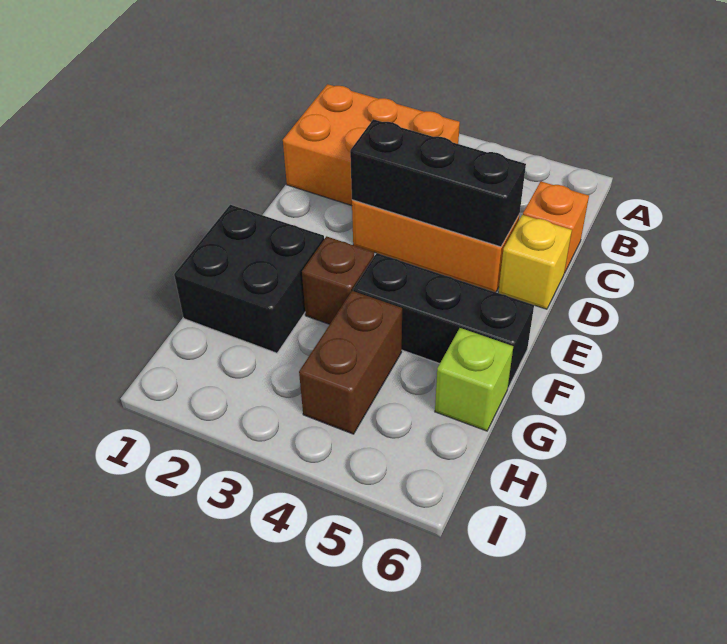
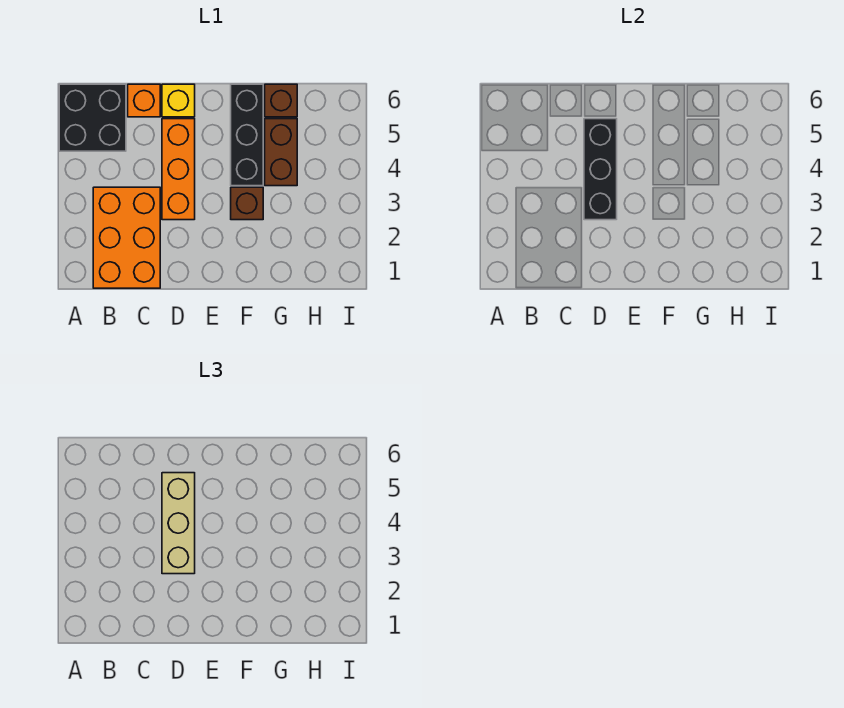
none -> tan 1x3 brick [162,473,195,574]
black 2x2 brick [174,205,324,353] -> black 2x2 brick moved to [59,84,126,151]
brown 1x2 brick [299,291,402,434] -> brown 1x2 brick turned to [265,119,297,186]
lime 1x1 brick [435,328,513,431] -> brown 1x1 brick [265,84,297,117]

